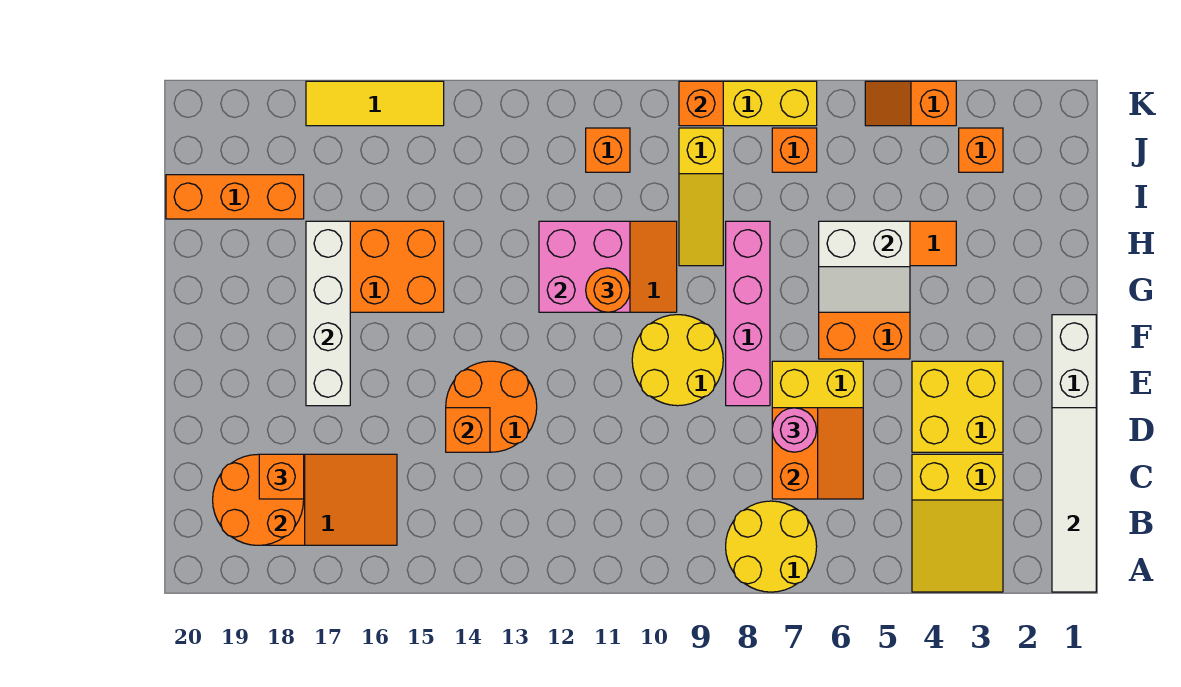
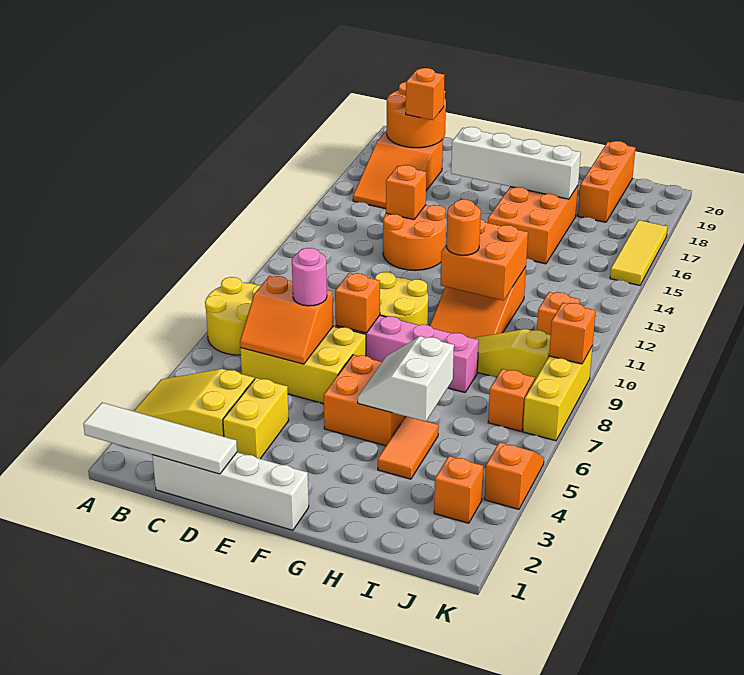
yellow 2x2 brick [912,361,1003,452] -> yellow 1x2 brick [223,378,289,459]
none -> orange 1x1 brick [335,273,380,333]
pink 2x2 brick [539,221,630,312] -> orange 2x2 brick [441,219,528,301]

